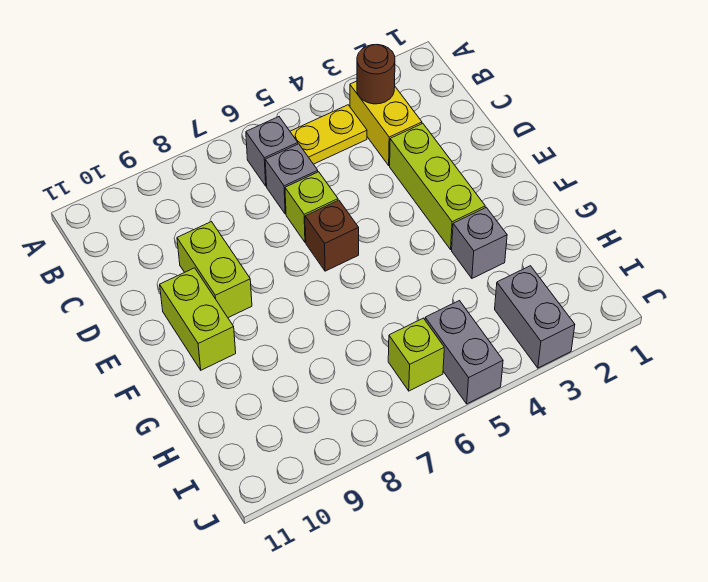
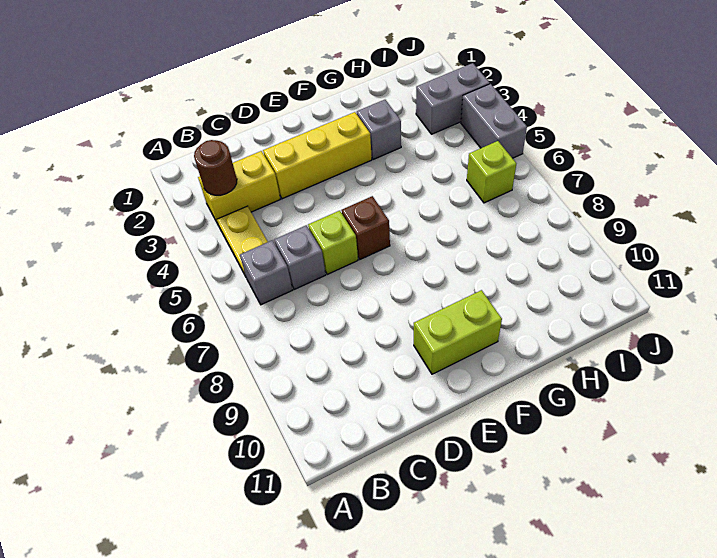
lime 1x3 brick [390,124,485,249] -> yellow 1x3 brick [263,112,372,199]
lime 1x2 brick [177,222,252,318] -> none
grey 1x2 brick [425,301,503,404] -> grey 1x2 brick turned to [461,84,527,158]

